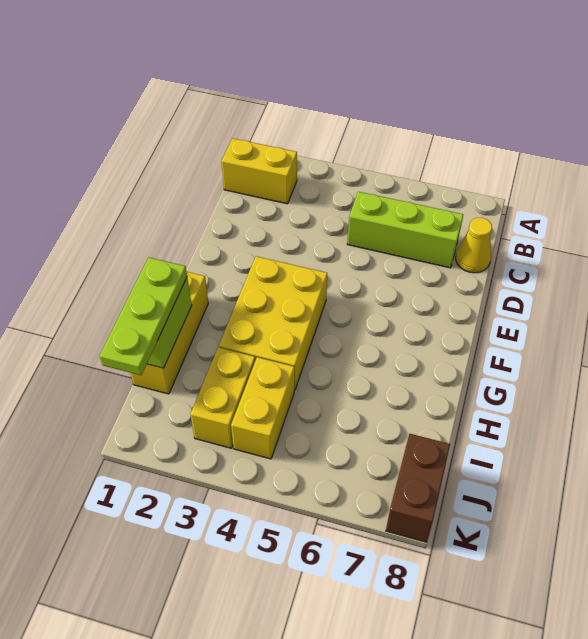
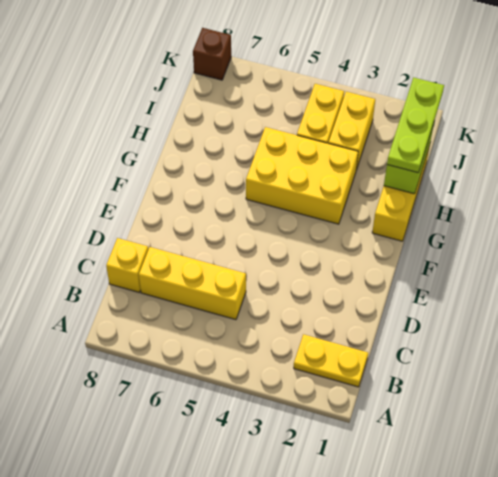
yellow 1x2 brick [222,138,297,204] -> yellow 1x2 plate [294,334,368,387]
lime 1x3 brick [347,192,463,268] -> yellow 1x3 brick [139,247,246,320]
yellow 1x1 cone [456,218,492,273] -> yellow 1x1 brick [106,238,148,293]
yellow 2x3 brick [219,256,327,390] -> yellow 2x3 brick turned to [246,127,358,224]
brown 1x2 brick [386,434,450,542] -> brown 1x1 brick [193,28,231,80]

